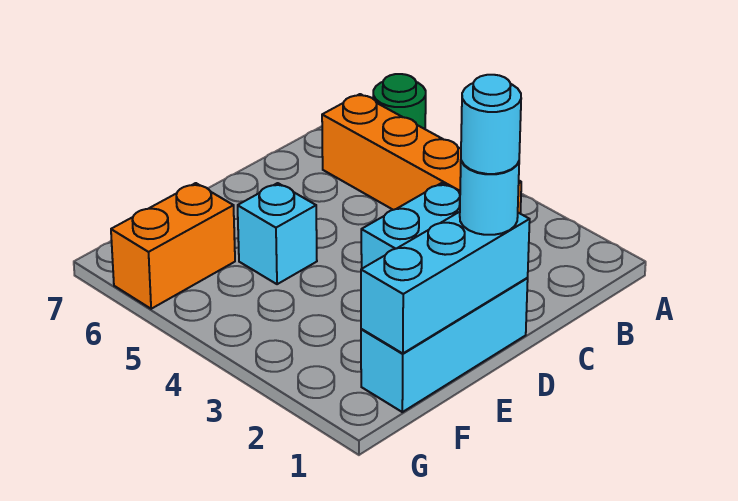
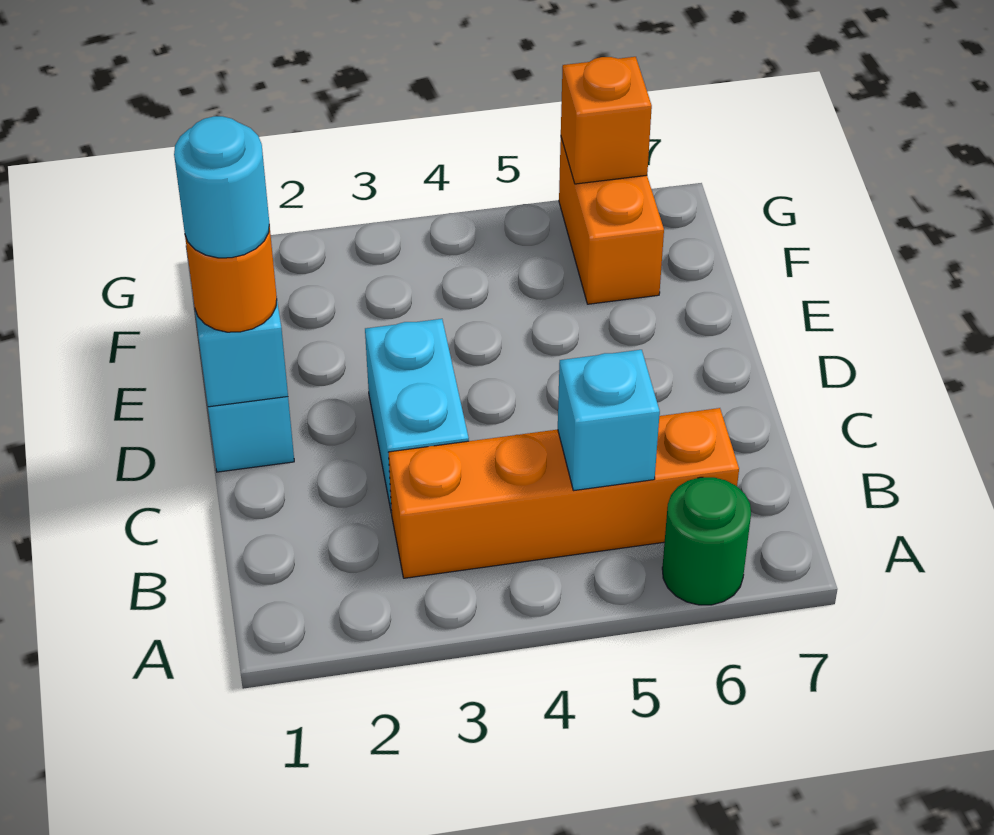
cyan 1x1 round brick [460,161,519,235] -> orange 1x1 round brick [185,224,277,332]
cyan 1x1 brick [238,183,317,284] -> cyan 1x1 brick moved to [558,350,660,491]
none -> orange 1x1 brick [561,57,652,184]

